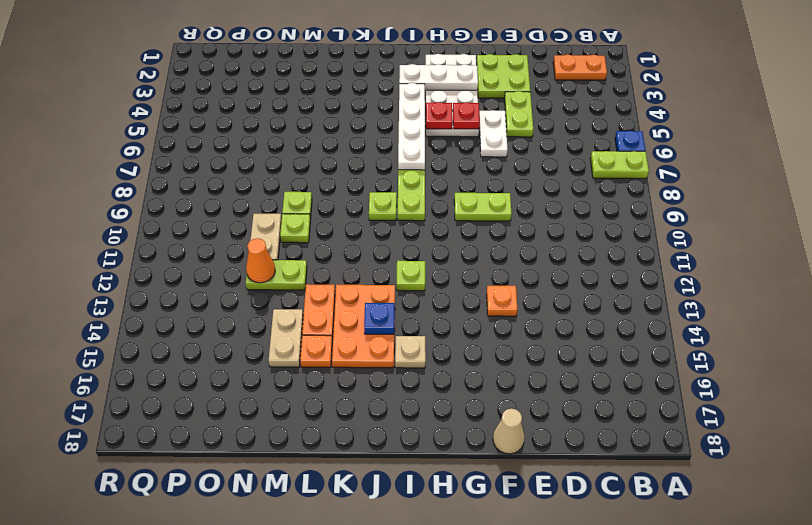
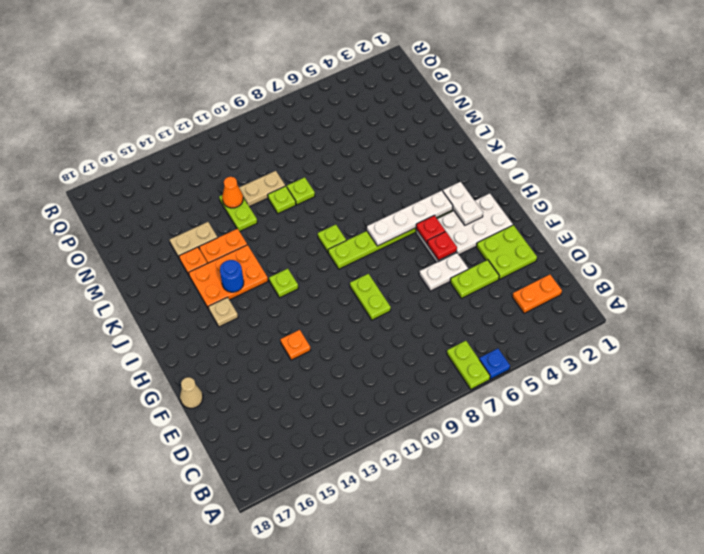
orange 1x2 plate [553,54,607,80] -> orange 1x2 plate turned to [512,275,562,313]
white 1x3 plate [399,64,478,90] -> white 1x2 plate [443,182,483,225]
blue 1x1 plate [364,303,395,334] -> blue 1x1 round brick [220,260,244,292]

